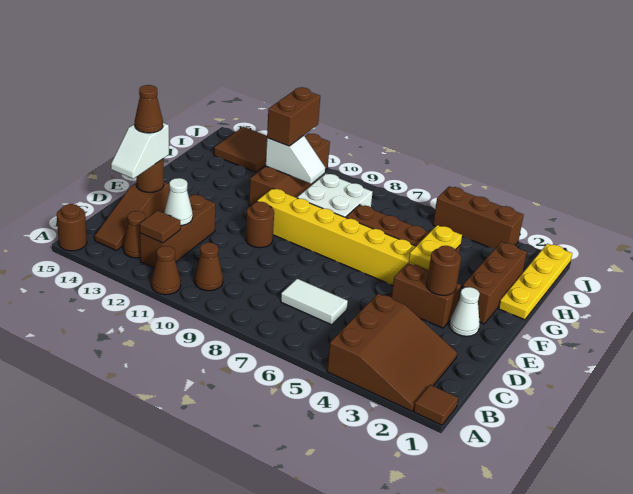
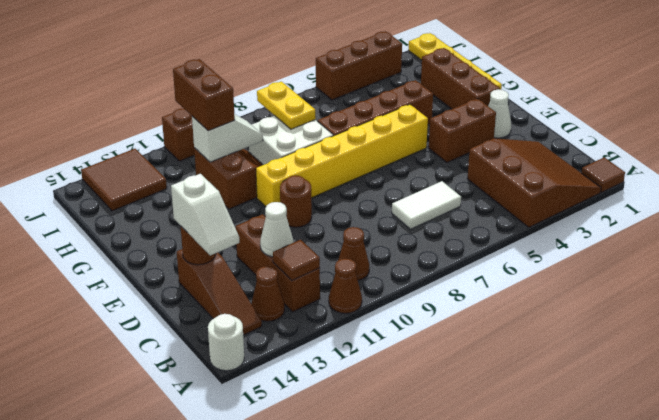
brown 1x1 round brick [57,204,87,251] -> white 1x1 round brick [208,314,244,371]
brown 1x1 cone [135,85,163,133] -> none
brown 1x1 round brick [427,246,461,295] -> none
yellow 1x2 plate [409,225,462,270] -> yellow 1x2 plate moved to [257,81,316,129]

